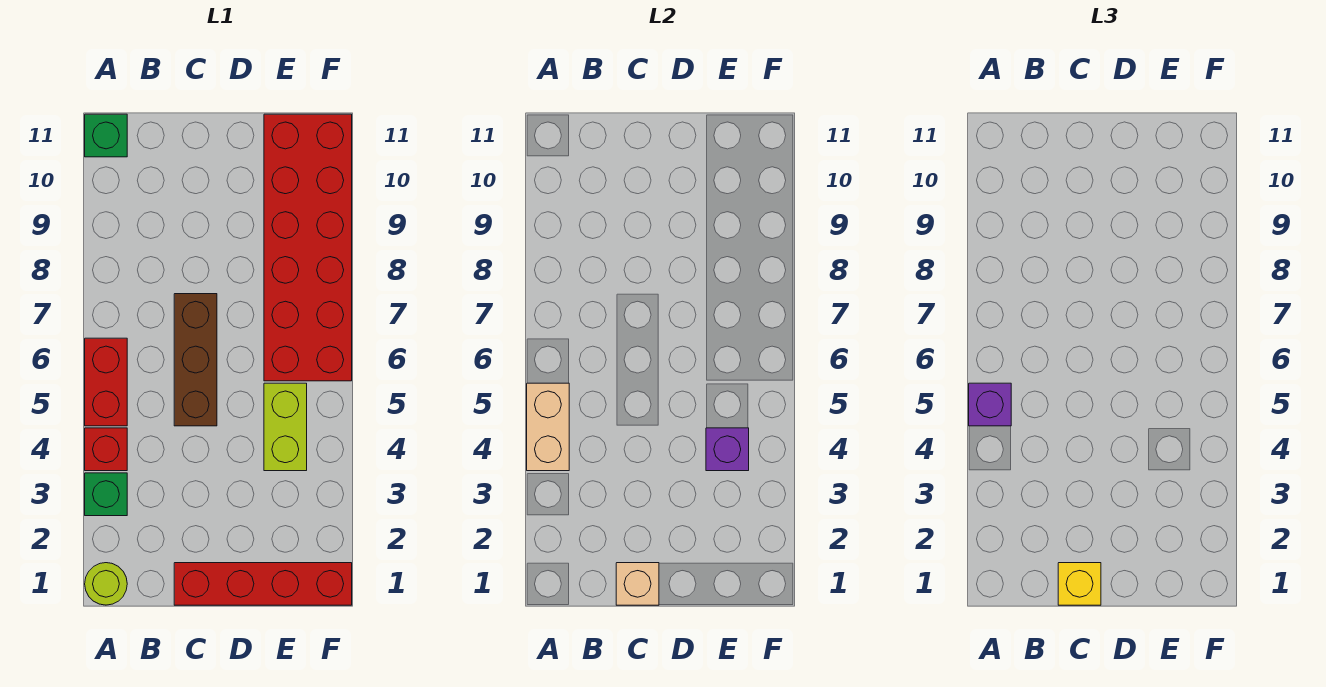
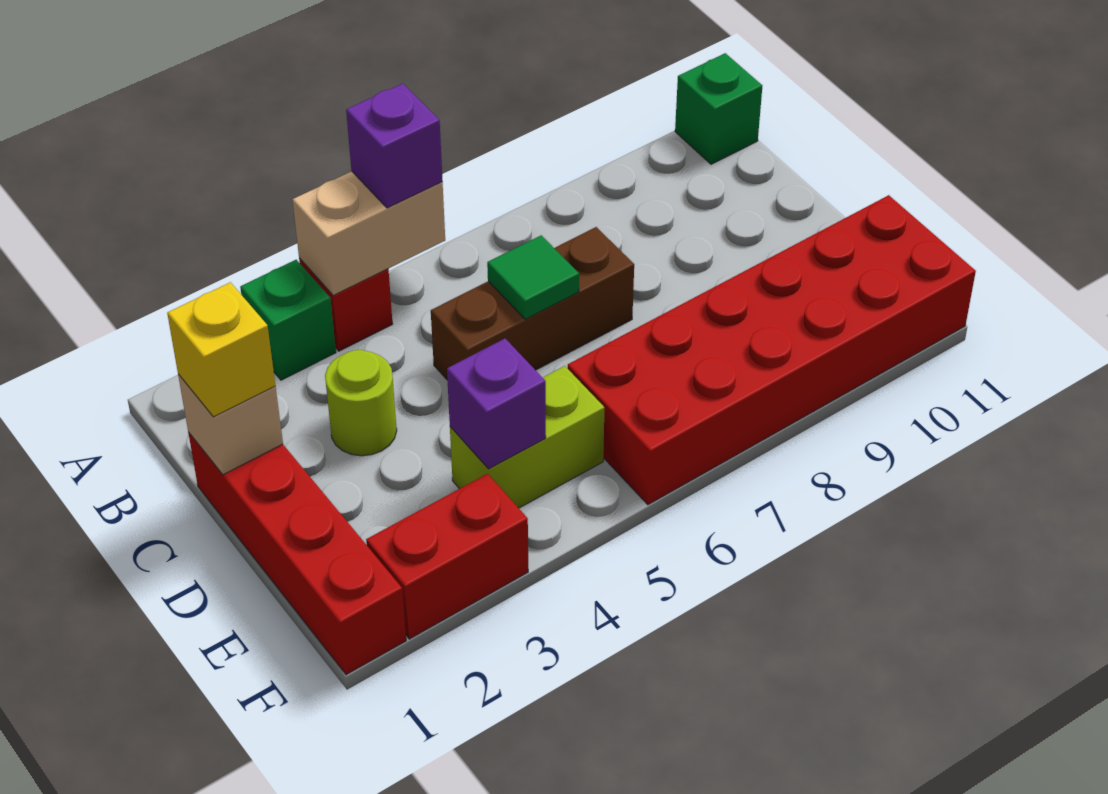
lime 1x1 round brick [85,563,127,605] -> lime 1x1 round brick moved to [325,350,397,456]
red 1x2 brick [85,338,127,426] -> red 1x2 brick moved to [366,474,528,639]
none -> green 1x1 tile [487,235,579,319]

